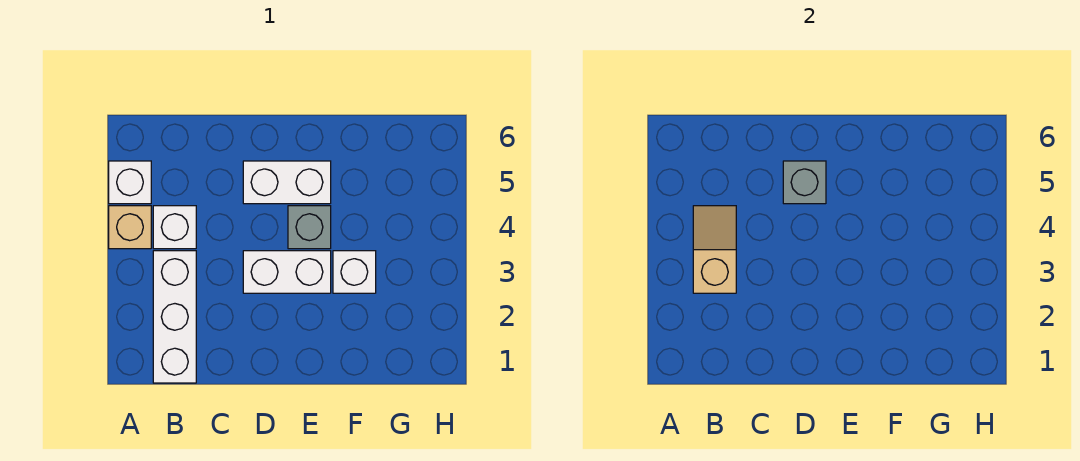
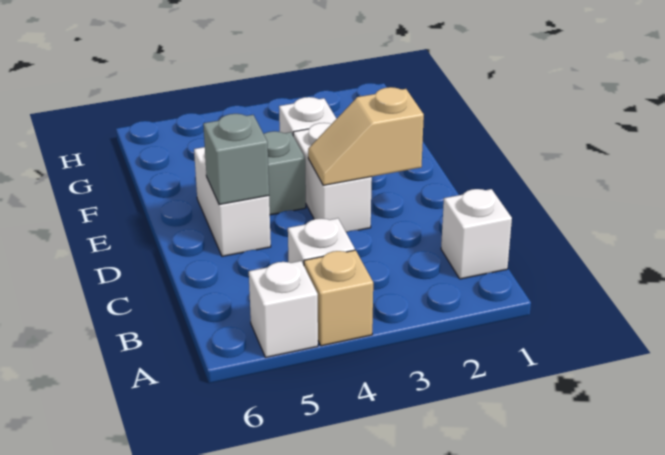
white 1x3 brick [153,251,196,383] -> white 1x1 brick [441,189,512,279]
tan 1x2 slope [693,206,736,293] -> tan 1x2 slope moved to [308,87,424,185]

